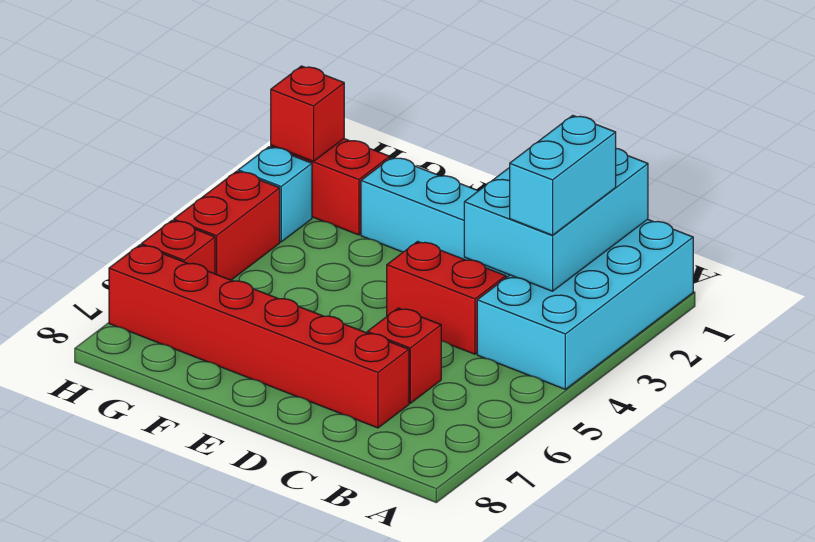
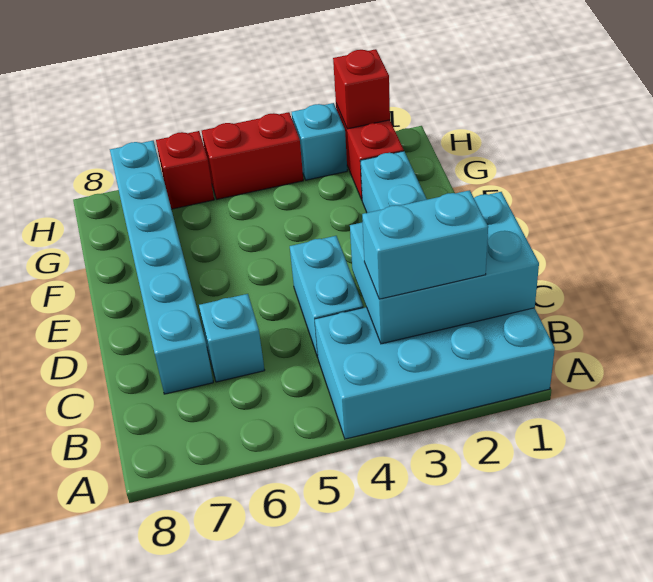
red 1x2 brick [387,241,506,354] -> cyan 1x2 brick [290,236,363,357]
red 1x1 brick [367,308,441,403] -> cyan 1x1 brick [199,294,265,382]
red 1x6 brick [109,245,409,428] -> cyan 1x6 brick [110,141,213,394]

